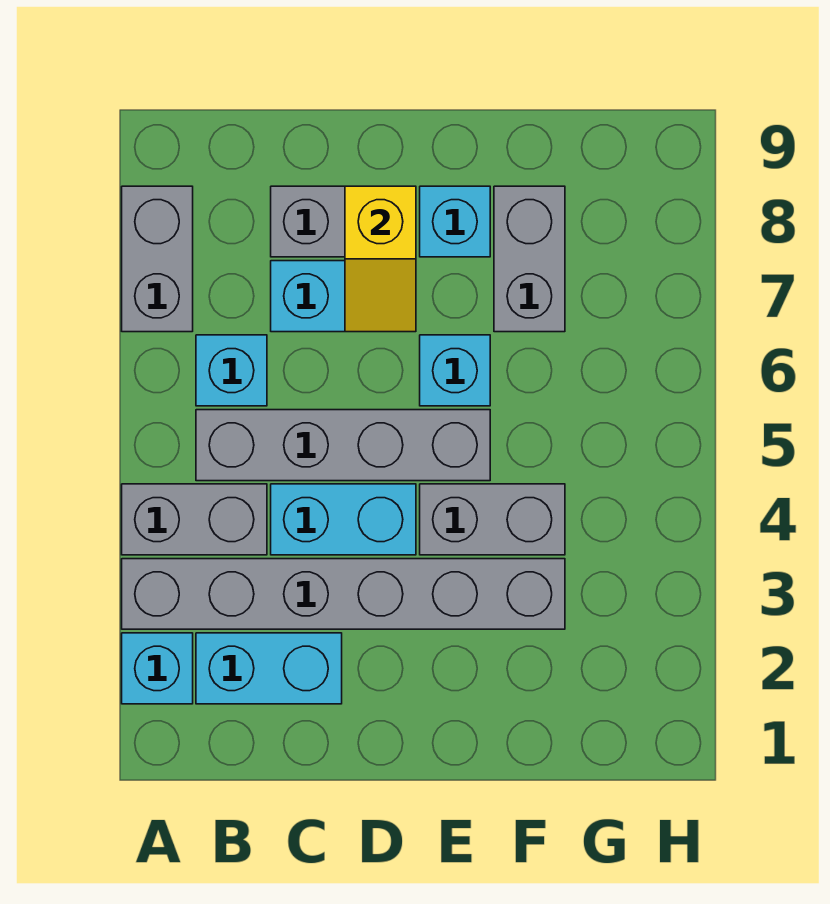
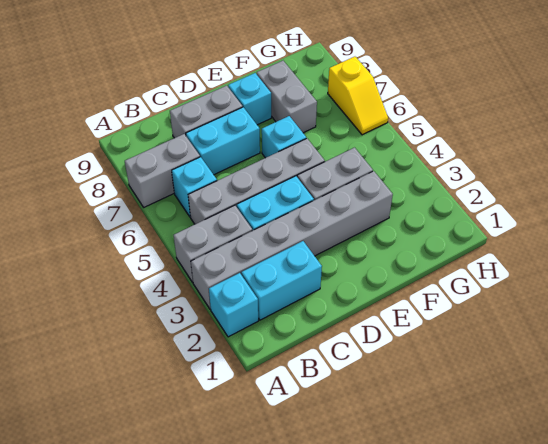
grey 1x2 brick [122,186,193,332] -> grey 1x2 brick turned to [125,134,200,207]
yellow 1x2 slope [345,186,416,332] -> yellow 1x2 slope moved to [328,57,388,135]

